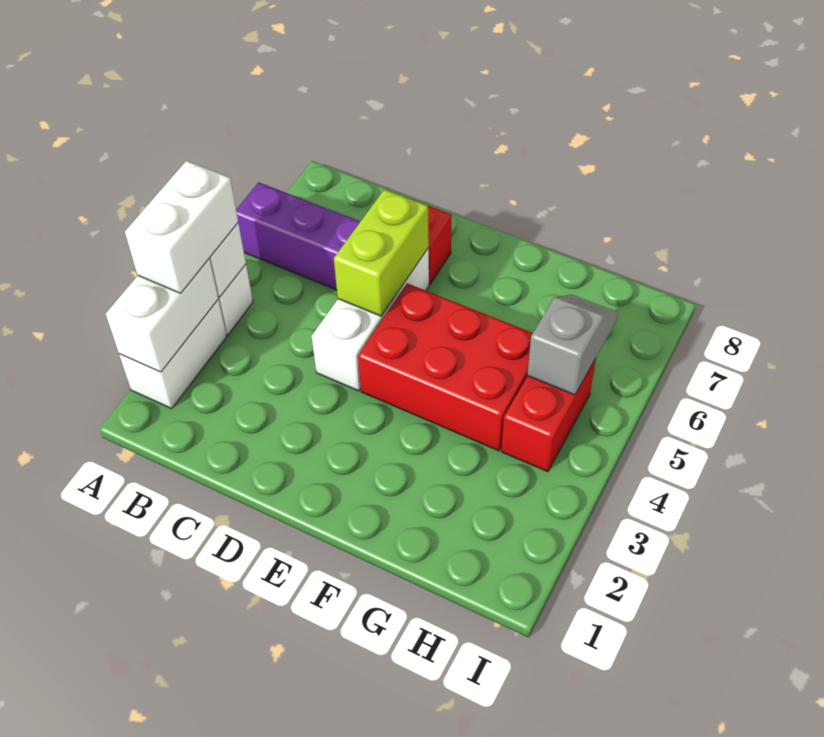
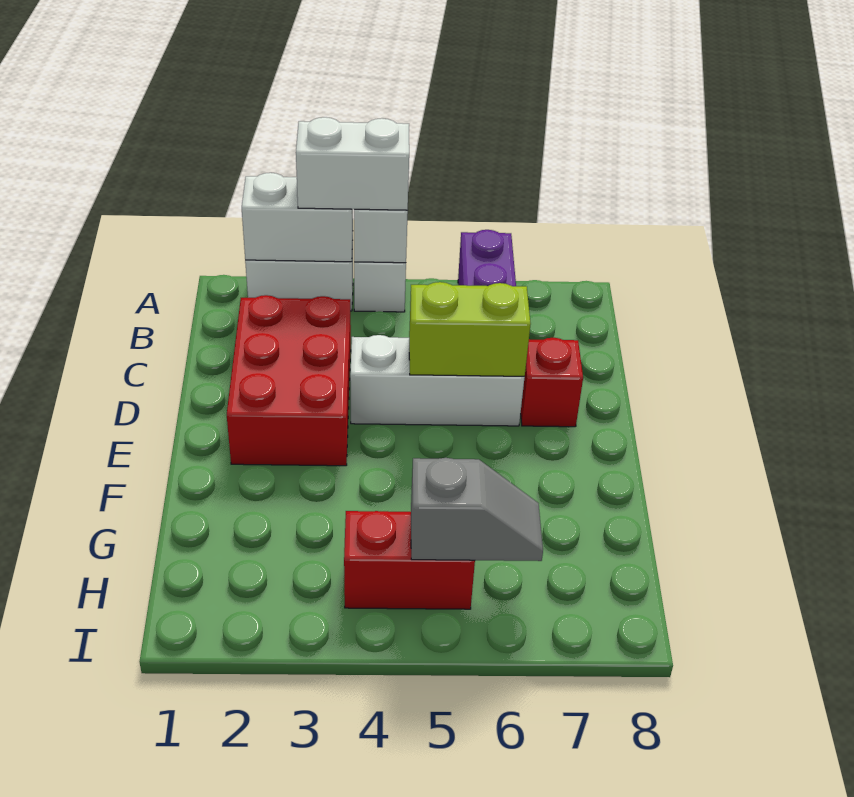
red 2x3 brick [358,283,533,451] -> red 2x3 brick moved to [227,295,351,466]

